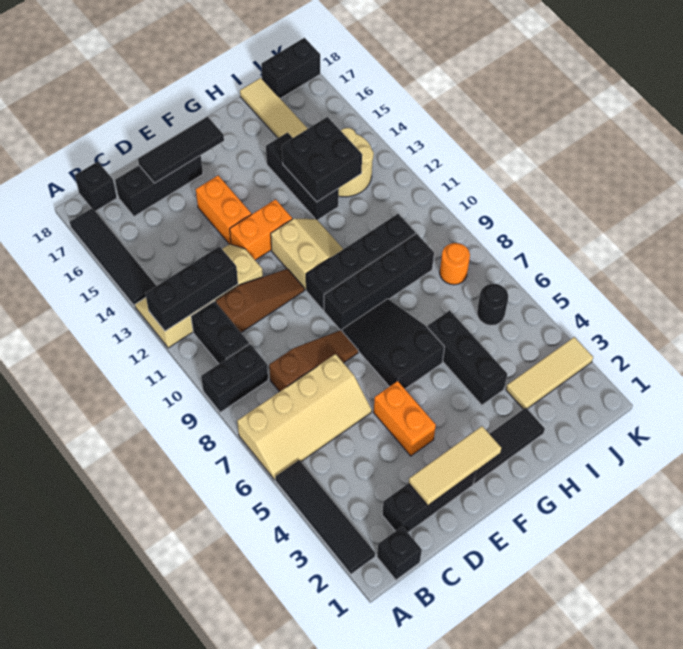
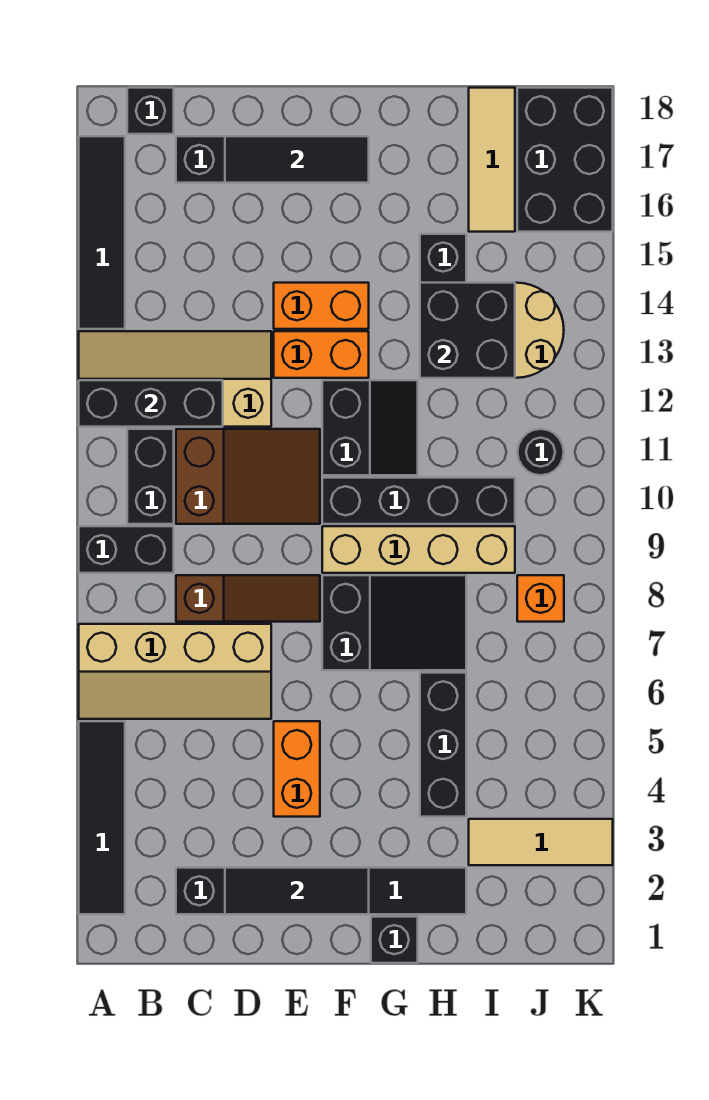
black 1x1 brick [377,526,422,580] -> black 1x1 brick moved to [371,917,418,963]
brown 1x3 slope [216,269,304,332] -> brown 2x3 slope [176,429,320,524]
tan 1x3 tile [409,426,501,505] -> black 1x3 tile [225,868,369,914]
orange 1x2 brick [196,176,251,244] -> orange 1x2 brick turned to [274,283,369,329]
black 2x3 slope [342,299,445,389] -> black 2x3 slope turned to [322,575,466,670]
black 1x4 brick [324,233,434,331] -> tan 1x4 brick [322,526,515,573]
tan 2x2 slope [271,219,343,290] -> black 2x2 slope [322,380,418,475]
black 1x1 round brick [477,284,508,325] -> black 1x1 round brick moved to [517,429,564,475]
orange 1x1 round brick [440,243,470,285] -> orange 1x1 brick [517,575,564,622]
black 1x2 brick [261,38,320,99] -> black 2x3 brick [517,88,613,232]

